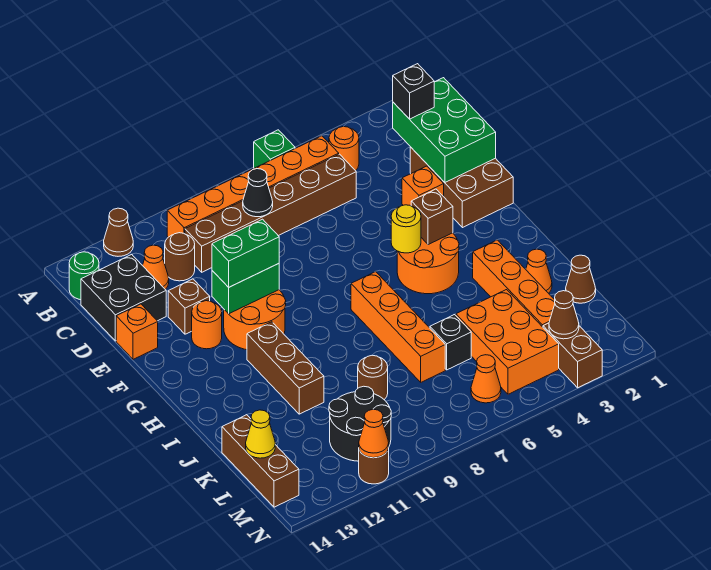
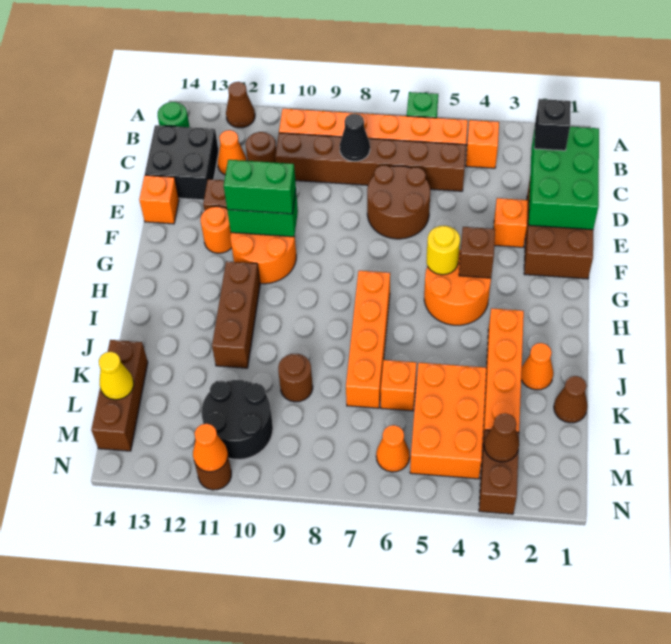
orange 1x1 round brick [329,127,359,171] -> orange 1x1 brick [466,120,499,168]
none -> brown 2x2 round brick [367,165,430,239]
black 1x1 brick [430,315,471,370] -> orange 1x1 brick [381,360,417,411]

